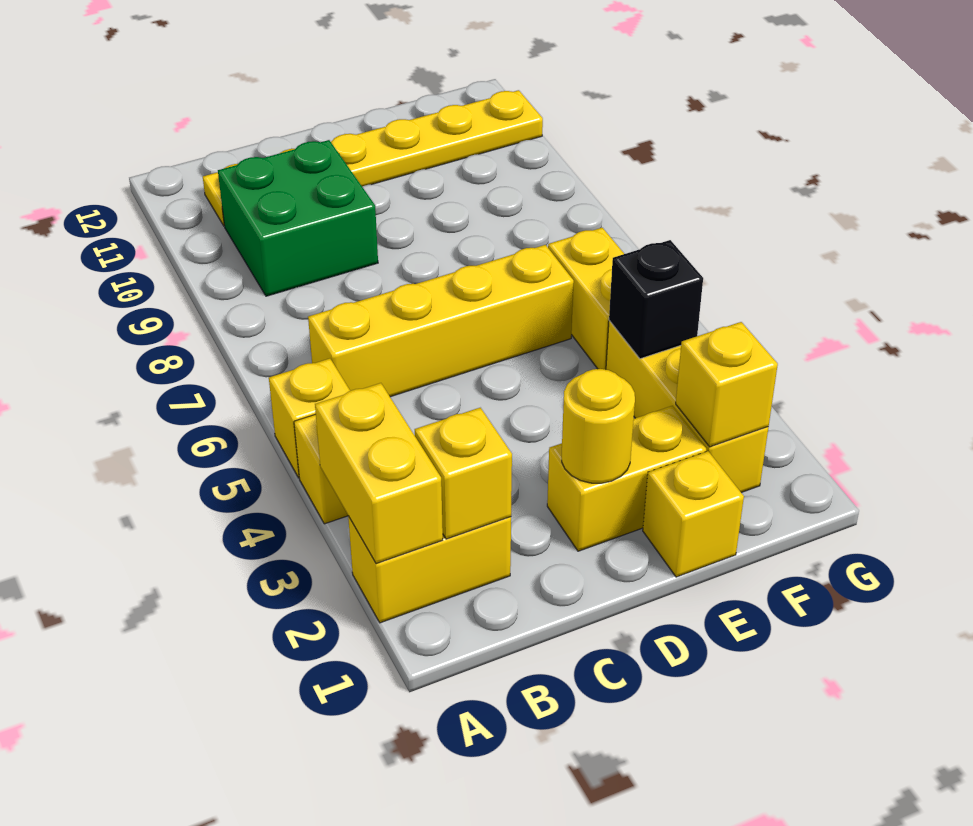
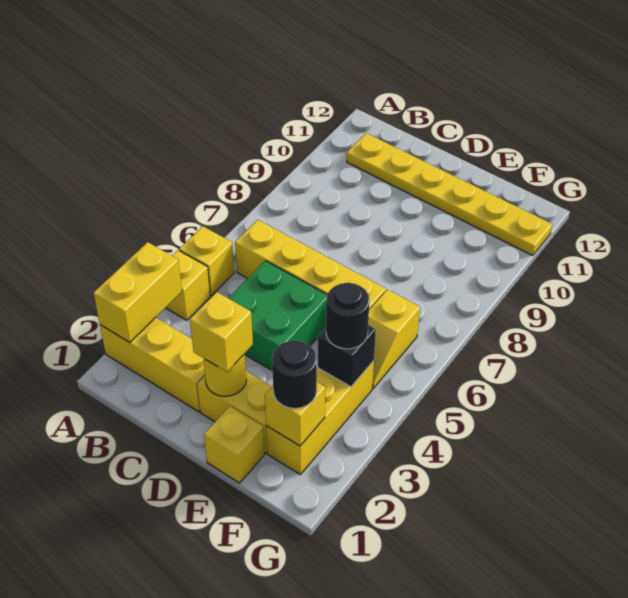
yellow 1x2 brick [348,516,511,623] -> yellow 1x3 brick [100,317,205,412]
yellow 1x1 brick [415,408,512,539] -> yellow 1x1 brick moved to [190,292,253,372]
green 2x2 brick [218,140,378,296] -> green 2x2 brick moved to [228,261,327,371]
none -> black 1x1 round brick [272,340,317,408]
none -> black 1x1 round brick [326,283,370,349]
yellow 1x2 brick [548,228,624,370] -> yellow 1x2 slope [368,290,420,388]

